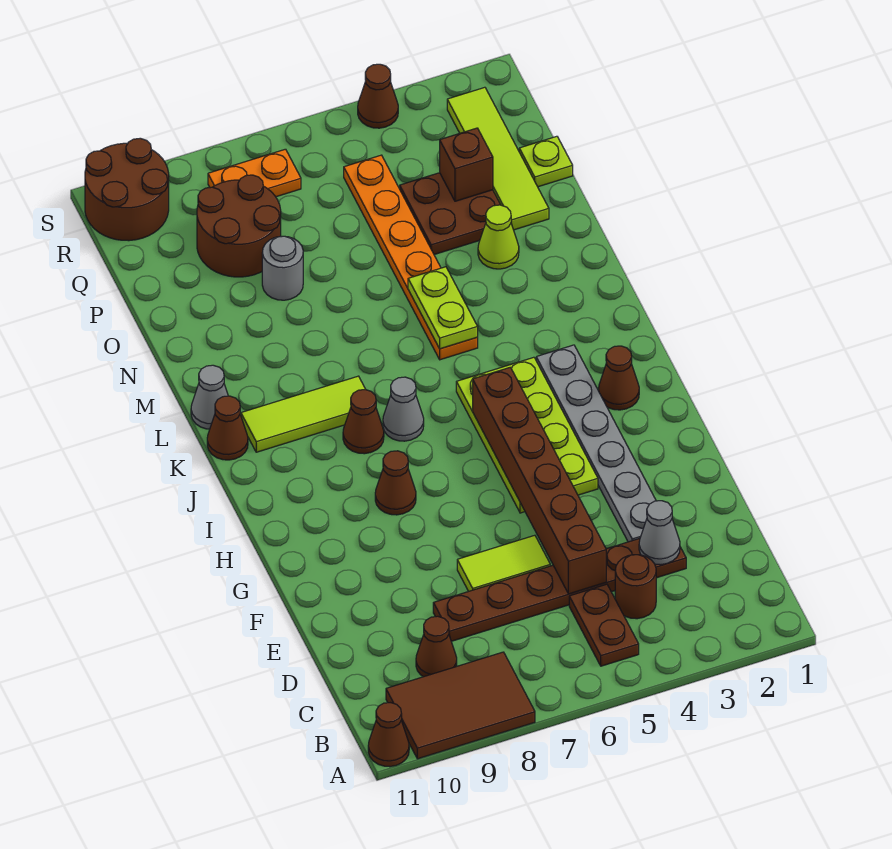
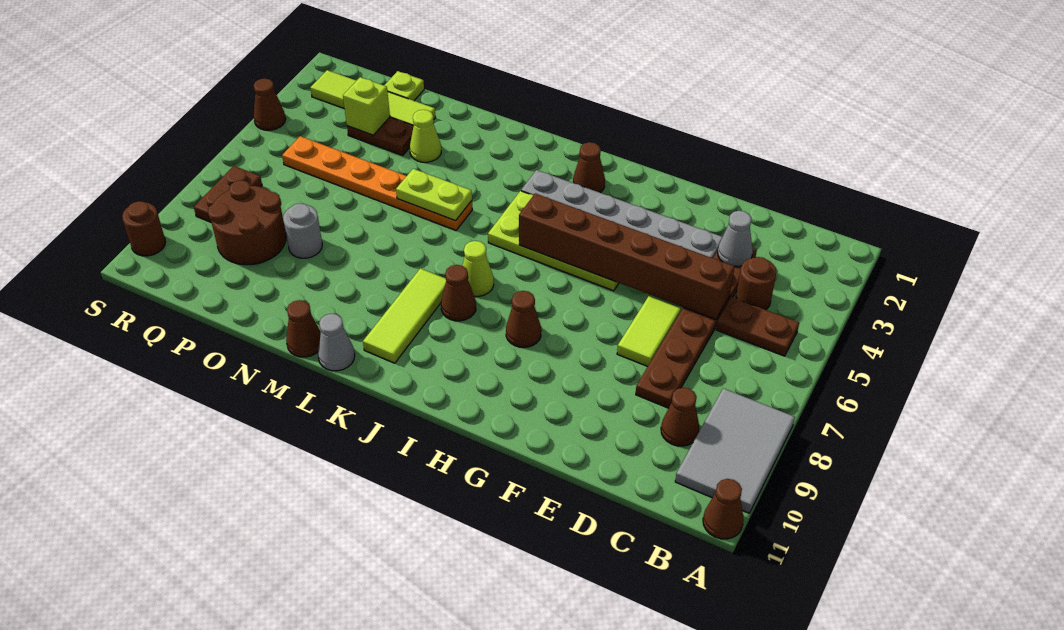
brown 2x3 tile [386,652,535,759] -> grey 2x3 tile [675,388,795,513]
grey 1x1 cone [383,377,424,441] -> lime 1x1 cone [462,241,494,296]
brown 1x1 cone [207,396,248,460] -> brown 1x1 cone moved to [286,300,321,357]
brown 2x2 plate [400,173,500,255] -> brown 1x2 plate [347,117,414,155]
brown 1x1 brick [440,128,493,201] -> lime 1x1 brick [343,77,390,135]
orange 1x2 plate [208,149,301,197] -> brown 1x2 plate [194,166,262,222]
brown 2x2 round brick [85,138,169,241] -> brown 1x1 round brick [122,201,166,256]

